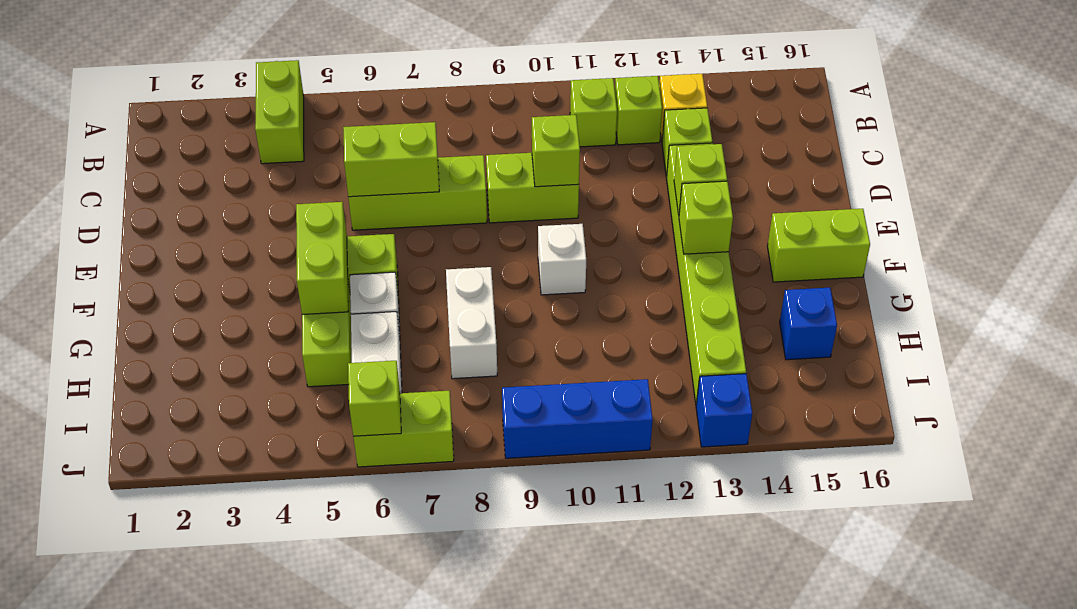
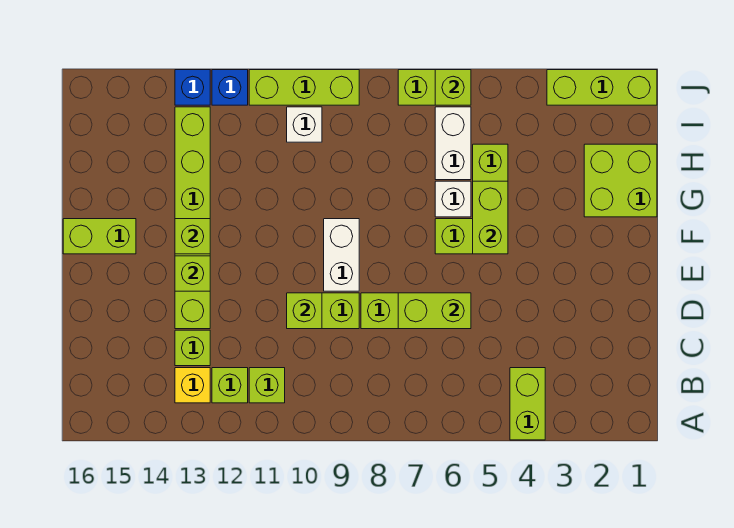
white 1x1 brick [538,224,586,295] -> white 1x1 brick moved to [287,107,322,142]
none -> lime 2x2 brick [584,144,657,217]
white 1x2 brick [446,267,497,379] -> white 1x2 brick moved to [324,219,359,291]
blue 1x1 brick [780,288,837,360] -> blue 1x1 brick moved to [212,70,248,105]
none -> lime 1x3 brick [547,70,657,105]
blue 1x3 brick [502,379,653,458] -> lime 1x3 brick [249,70,359,105]

